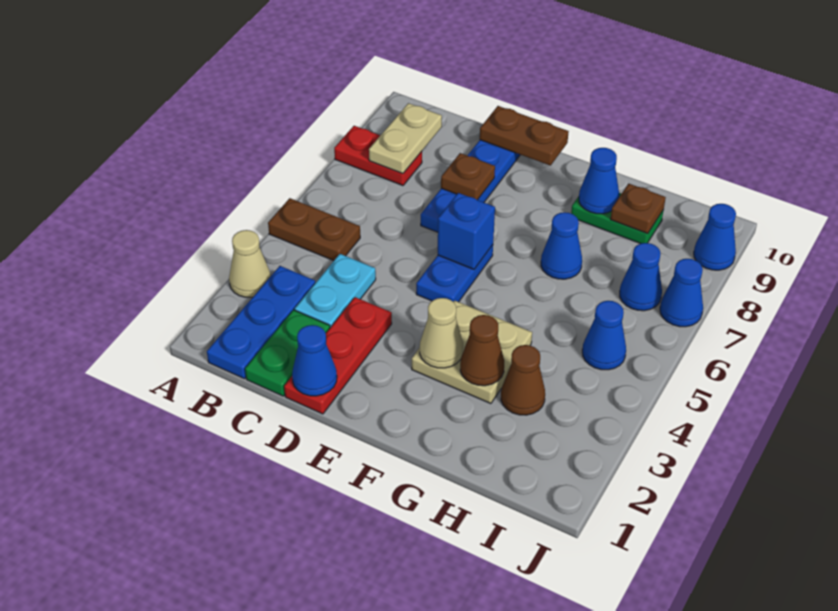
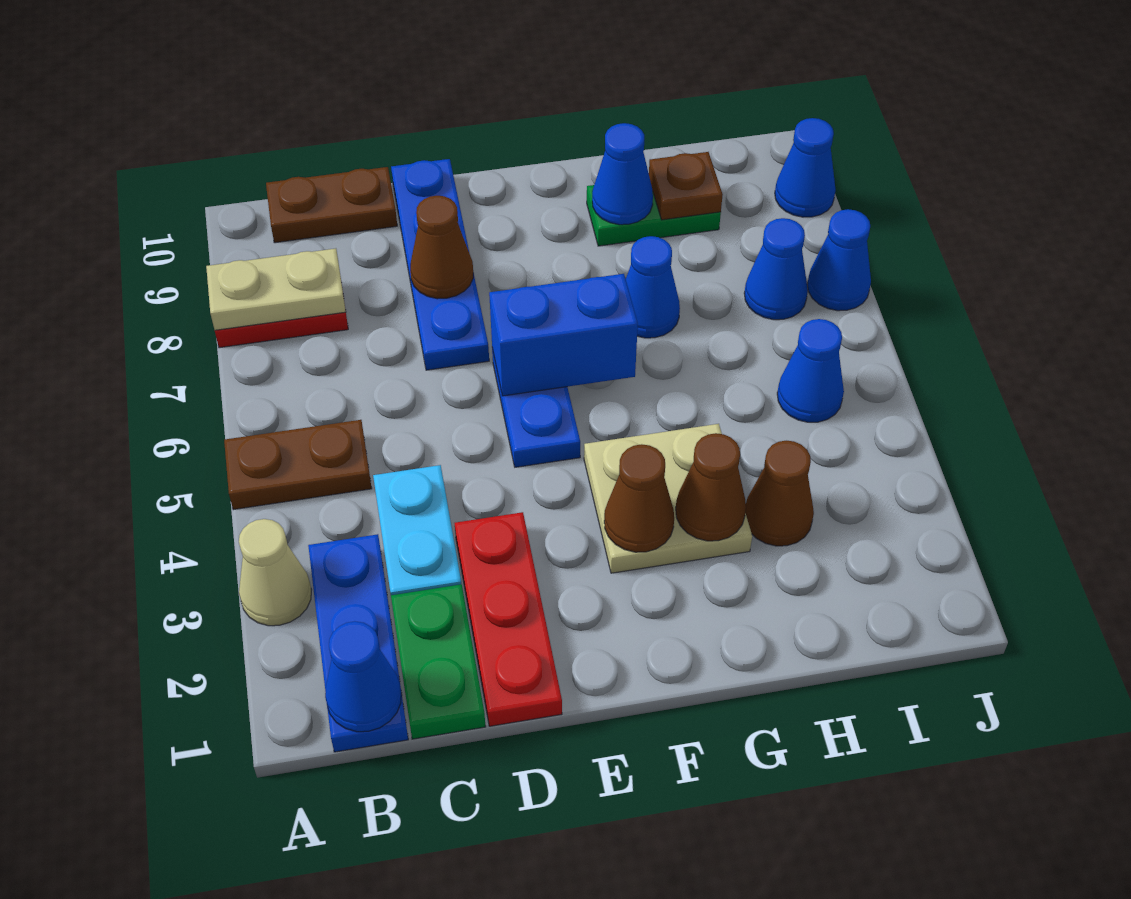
tan 1x2 plate [369,103,442,174] -> tan 1x2 plate turned to [206,249,346,330]
blue 1x1 cone [292,325,337,396] -> blue 1x1 cone moved to [325,621,401,732]
brown 1x1 plate [441,153,495,200] -> brown 1x1 cone [410,196,473,299]
brown 1x2 plate [480,106,569,166] -> brown 1x2 plate moved to [266,167,397,243]
blue 1x1 brick [438,193,495,269] -> blue 1x2 brick [489,274,638,396]
tan 1x1 cone [420,298,463,368] -> brown 1x1 cone [604,444,674,552]

